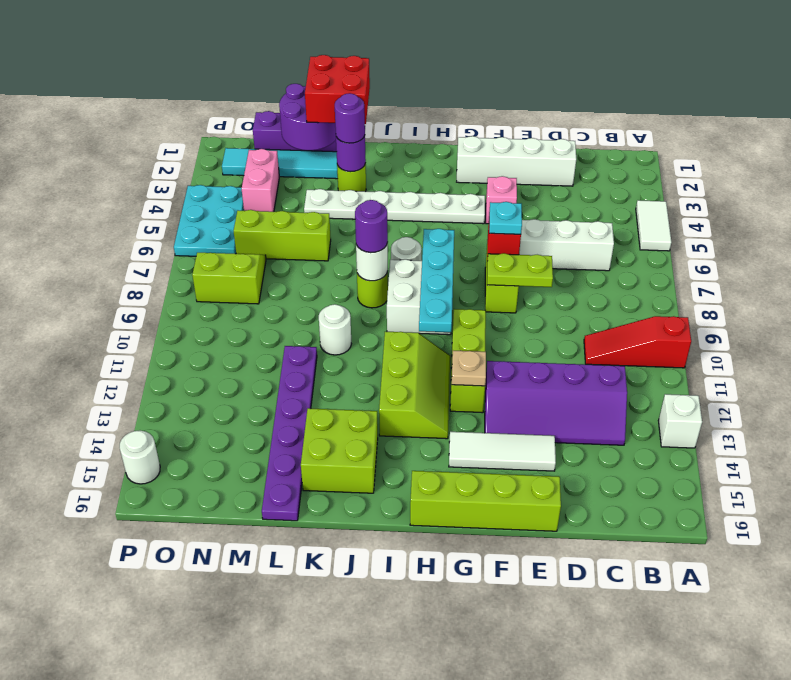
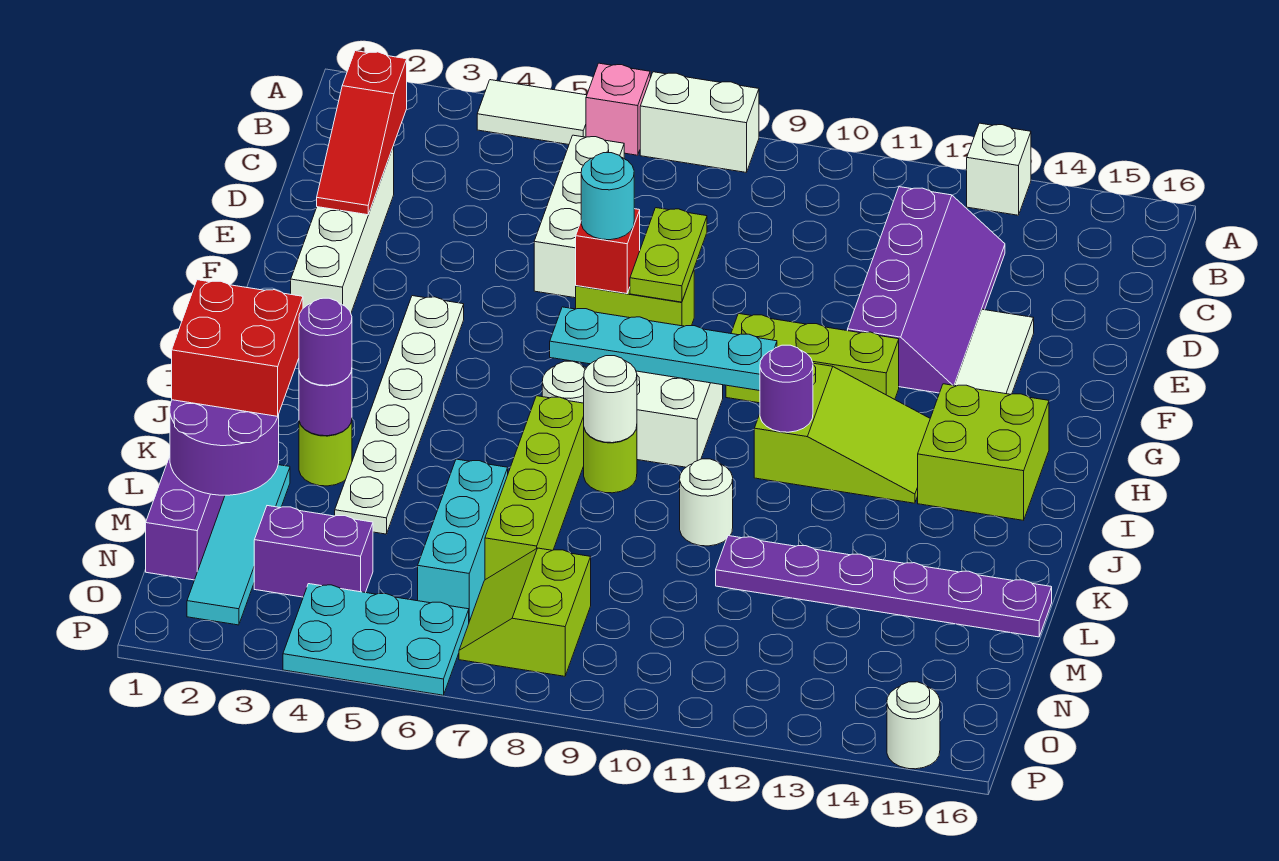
none -> white 1x2 brick [640,72,759,172]
red 1x3 slope [584,316,691,368] -> red 1x3 slope moved to [317,51,407,215]
lime 1x4 brick [410,471,561,531] -> lime 1x4 brick moved to [485,396,584,580]
pink 1x1 brick [486,176,517,224] -> pink 1x1 brick moved to [586,63,650,155]
cyan 1x1 plate [489,202,522,234] -> cyan 1x1 round brick [581,153,634,240]
tan 1x1 plate [452,351,486,386] -> none
lime 2x3 slope [379,332,450,439] -> lime 2x3 slope turned to [754,363,930,503]
purple 1x1 round brick [355,200,388,253] -> purple 1x1 round brick moved to [760,345,813,432]
lime 2x2 brick [301,408,378,493] -> lime 2x2 brick moved to [918,384,1049,520]
lime 1x3 brick [234,210,331,261] -> cyan 1x3 brick [418,459,508,621]
pink 1x2 brick [242,149,279,212] -> purple 1x2 brick [254,506,373,597]

